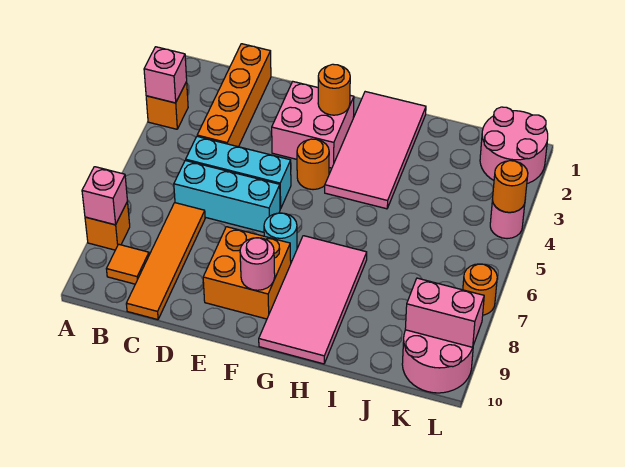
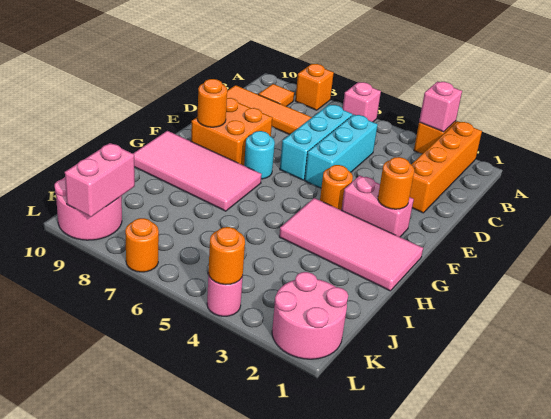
pink 1x1 brick [82,167,127,225] -> pink 1x1 brick moved to [342,82,381,122]
orange 1x4 brick [197,44,271,147] -> orange 1x4 brick turned to [410,121,482,213]
pink 2x2 brick [272,81,354,168] -> pink 1x2 brick [341,175,414,237]
pink 1x1 round brick [240,238,275,290] -> orange 1x1 round brick [197,79,227,127]

